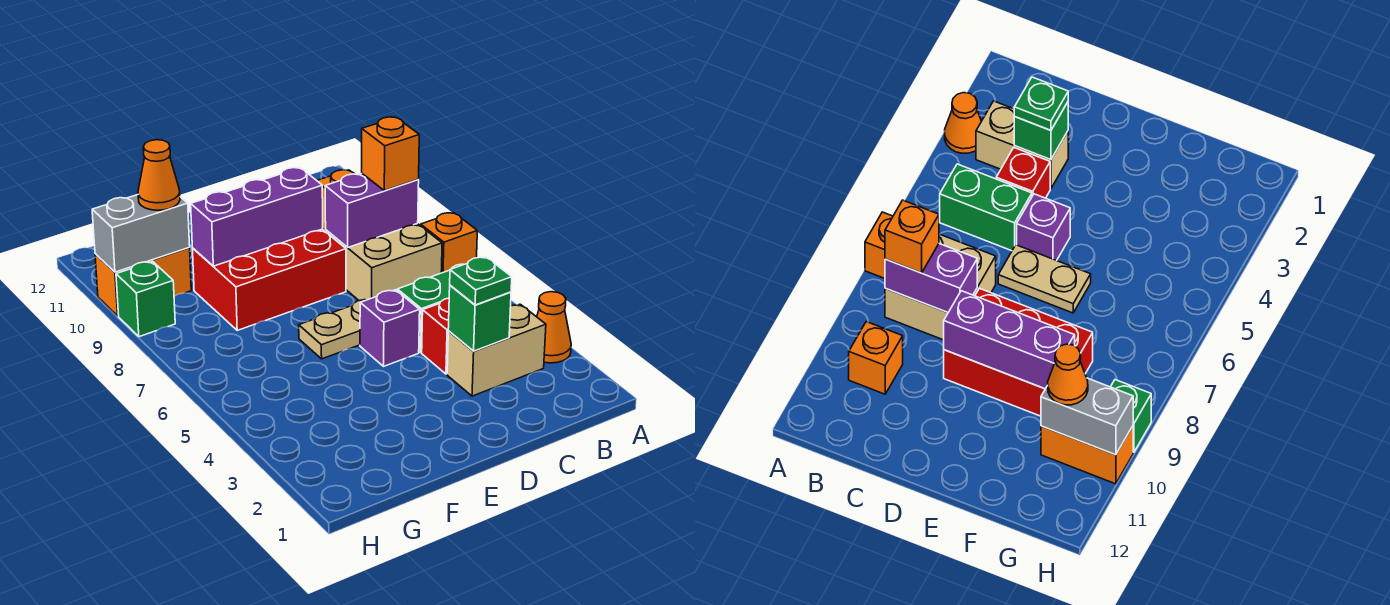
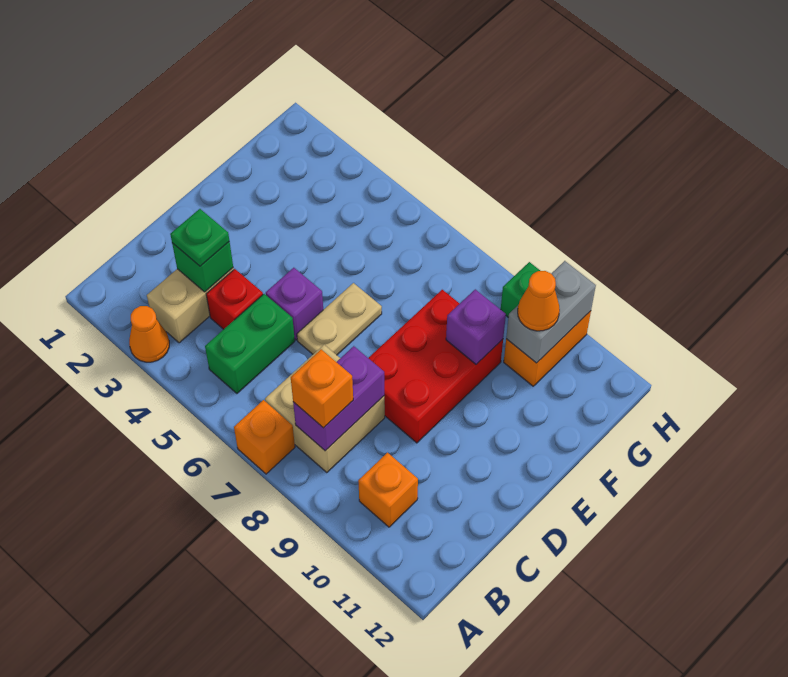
purple 1x3 brick [191,168,323,266] -> purple 1x1 brick [446,289,506,364]

